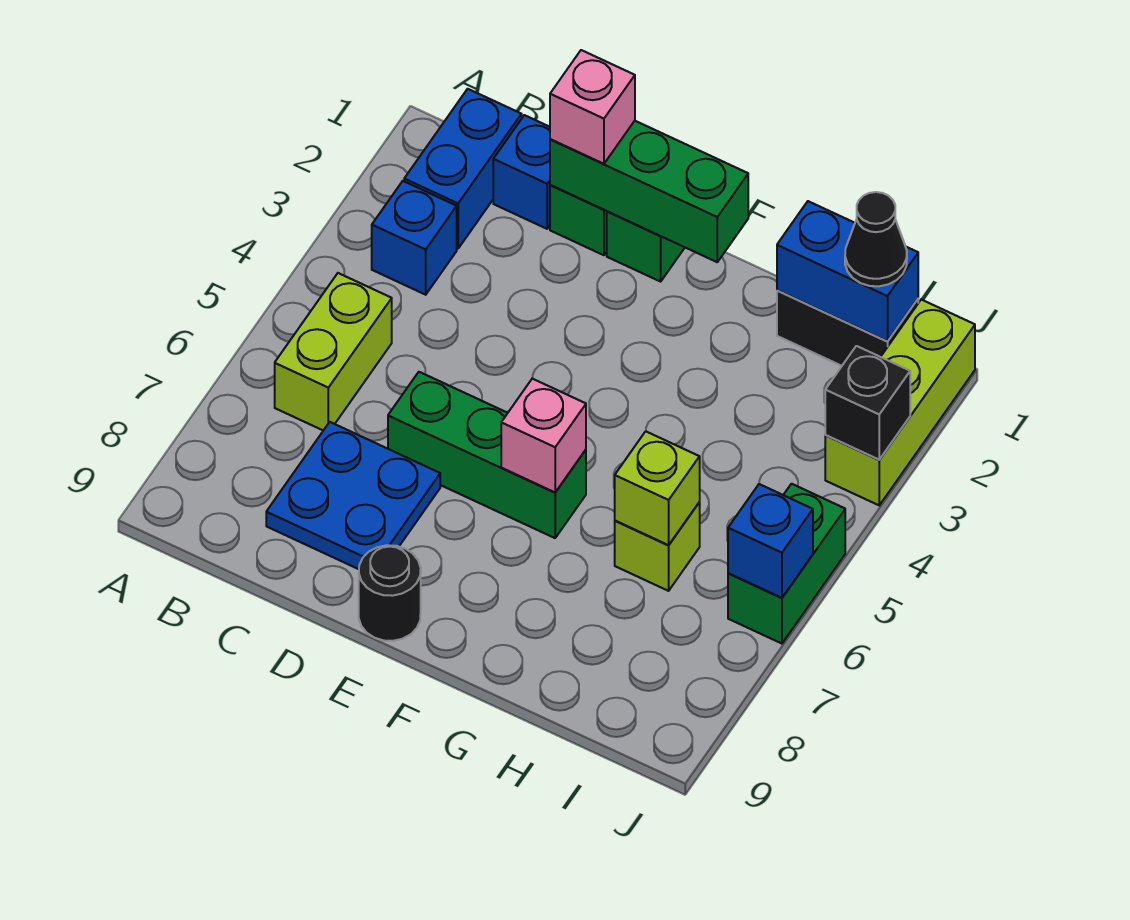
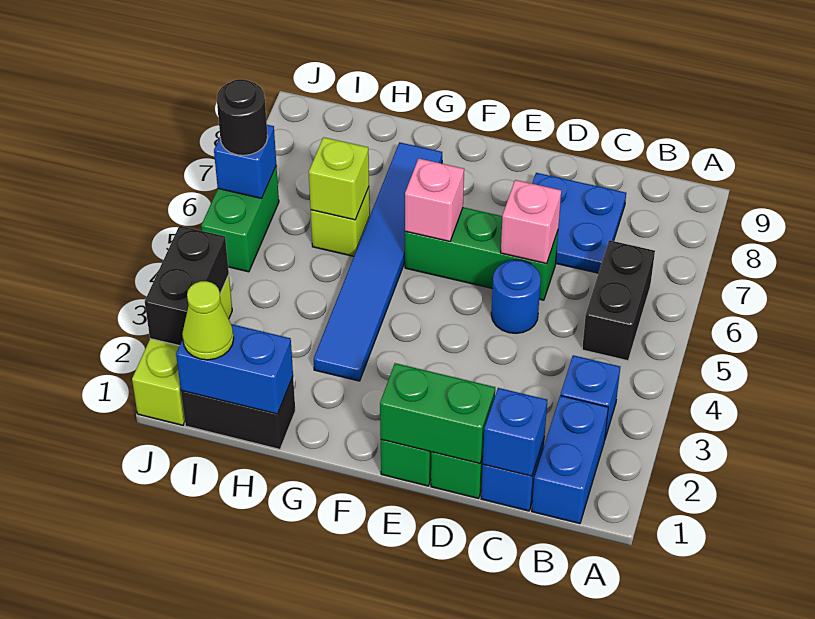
lime 1x2 brick [275,273,392,430] -> black 1x2 brick [582,240,655,361]
none -> blue 1x1 brick [483,388,547,476]
green 1x3 brick [550,121,748,262] -> green 1x2 brick [380,363,495,464]
pink 1x1 brick [550,50,635,164] -> pink 1x1 brick moved to [501,180,561,264]
none -> blue 1x1 round brick [491,260,541,333]
black 1x1 round brick [359,545,421,641] -> black 1x1 round brick moved to [217,79,268,155]
none -> blue 1x6 tile [314,142,442,381]
black 1x1 cone [845,192,907,286] -> lime 1x1 cone [182,281,234,360]
black 1x1 brick [825,346,910,460] -> black 1x2 brick [145,226,229,346]

